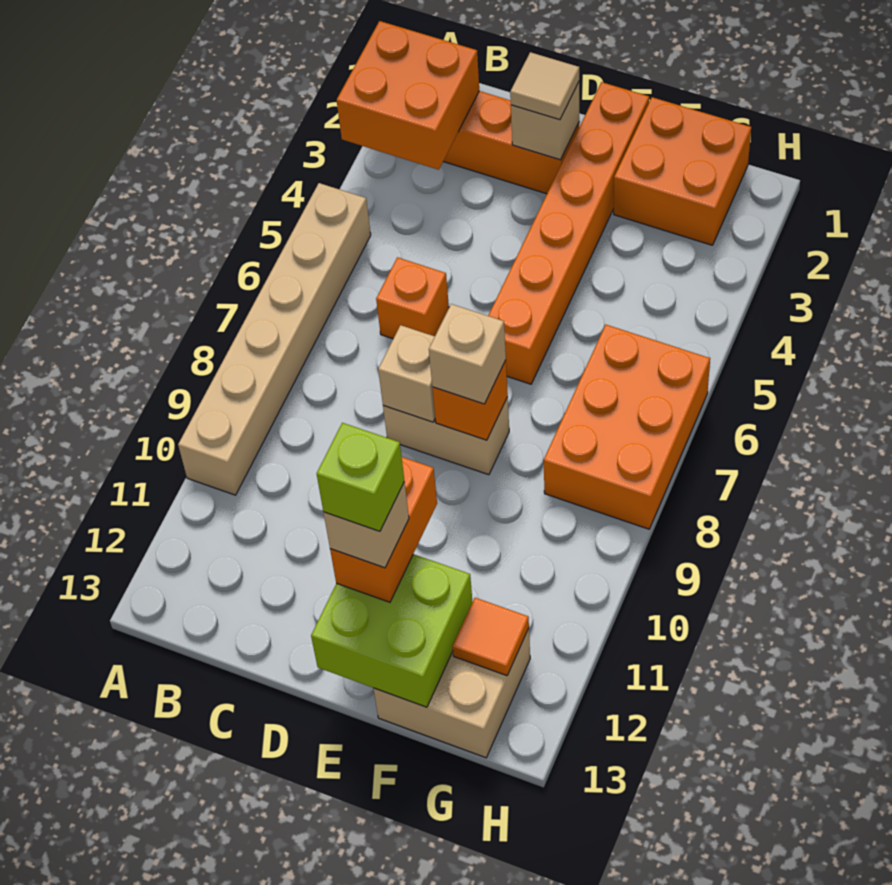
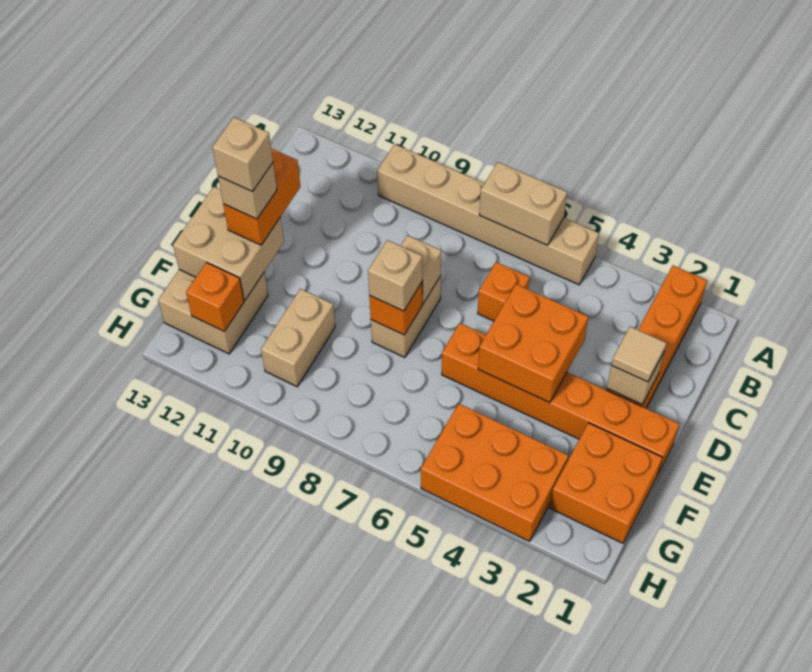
orange 2x2 brick [337,21,479,170] -> orange 2x2 brick moved to [478,284,588,403]
none -> tan 1x2 brick [479,162,567,245]
orange 1x2 brick [330,457,437,602] -> orange 1x2 brick turned to [223,149,301,245]
lime 2x2 brick [311,554,472,707] -> tan 2x2 brick [173,187,284,300]
lime 1x1 brick [317,423,404,531] -> tan 1x1 brick [212,117,273,192]
none -> tan 1x2 brick [261,289,335,387]
orange 2x3 brick [544,325,710,529] -> orange 2x3 brick moved to [421,404,568,541]
orange 1x1 tile [452,598,529,676] -> orange 1x1 brick [186,263,244,331]

